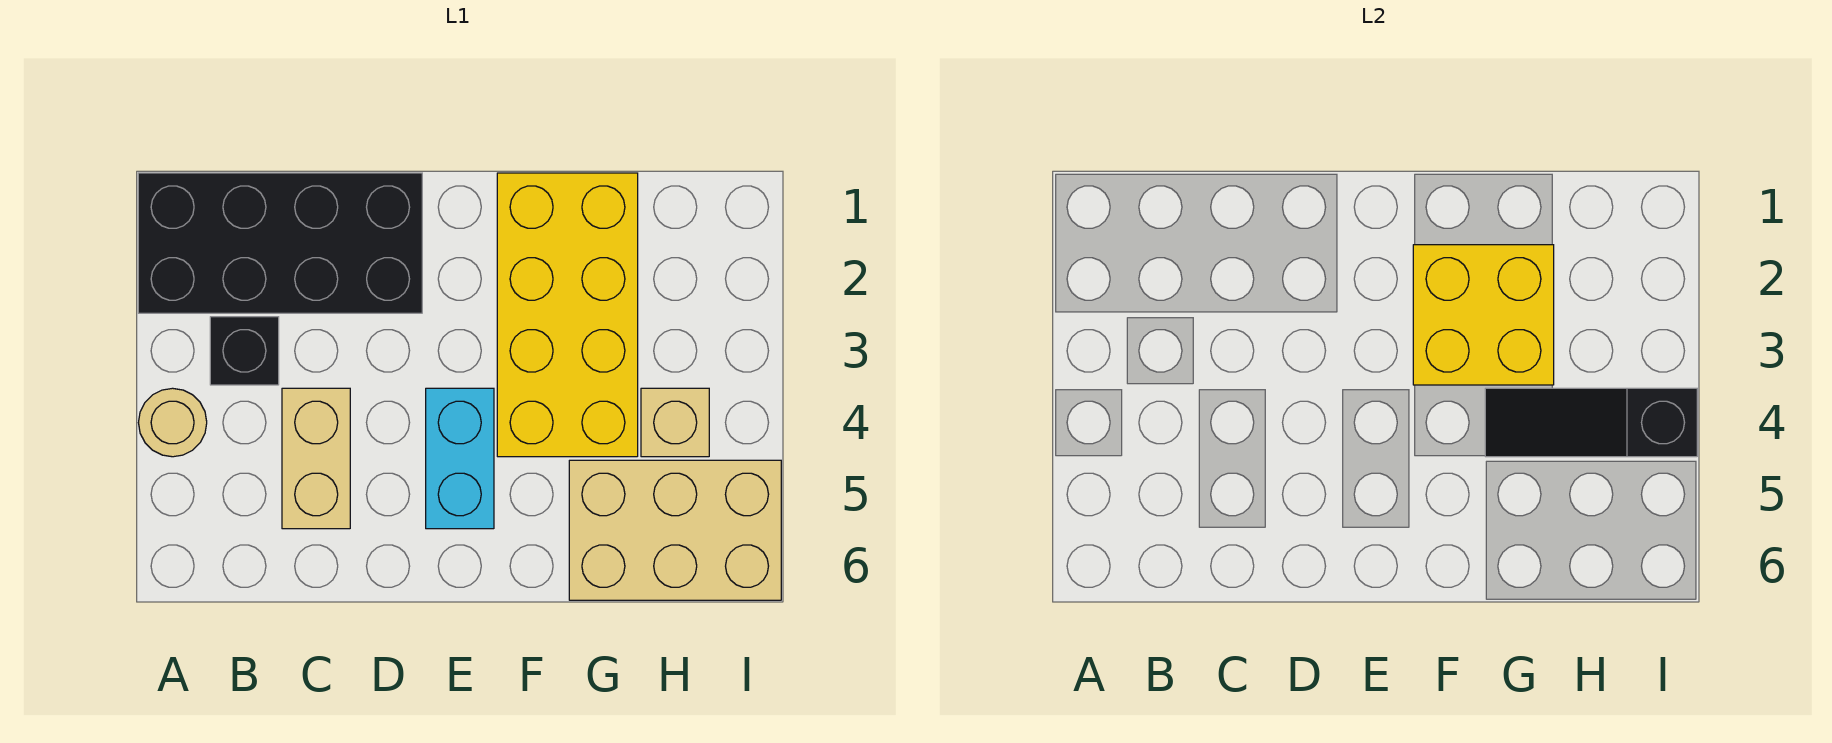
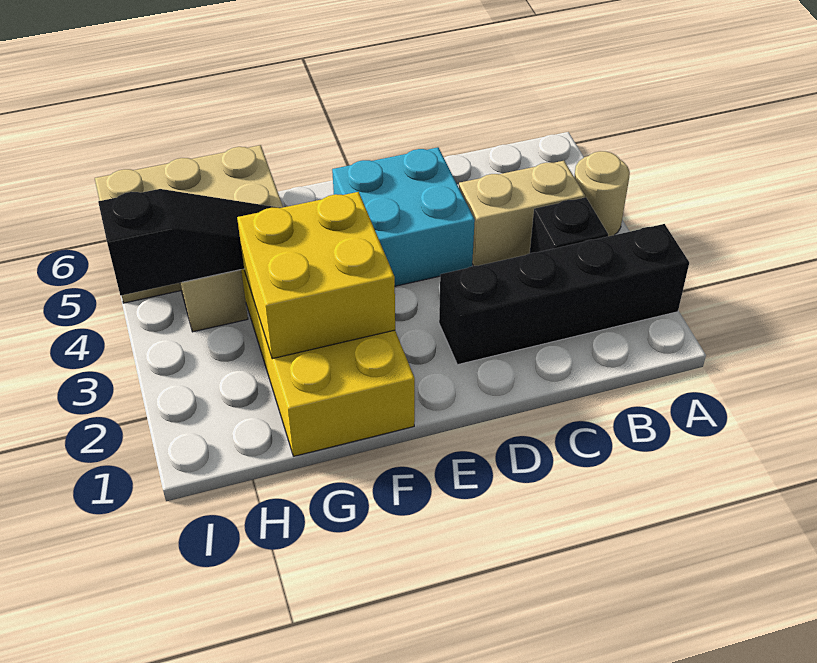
black 2x4 brick [138,173,422,313] -> black 1x4 brick [439,224,689,365]
tan 1x2 brick [282,388,350,529] -> tan 1x2 brick turned to [459,161,585,266]
cyan 1x2 brick [426,388,494,529] -> cyan 2x2 brick [332,147,475,286]

